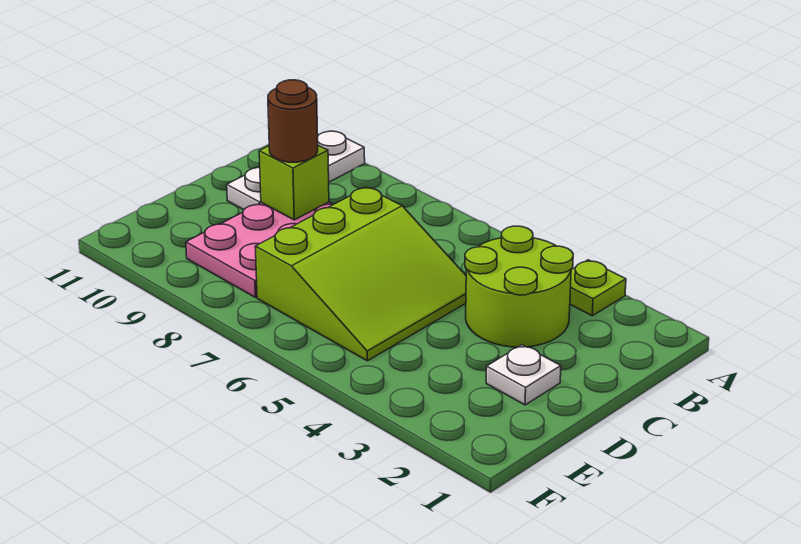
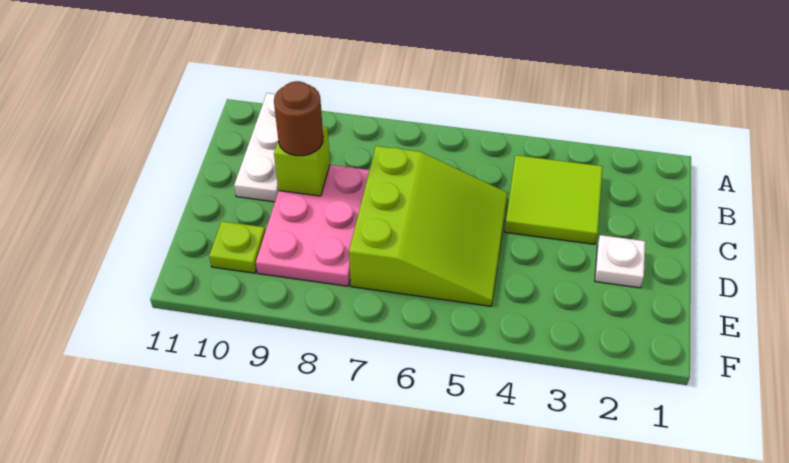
lime 1x1 plate [570,260,626,316] -> lime 1x1 plate moved to [209,221,265,273]
lime 2x2 round brick [465,226,573,347] -> lime 2x2 tile [505,155,603,244]

